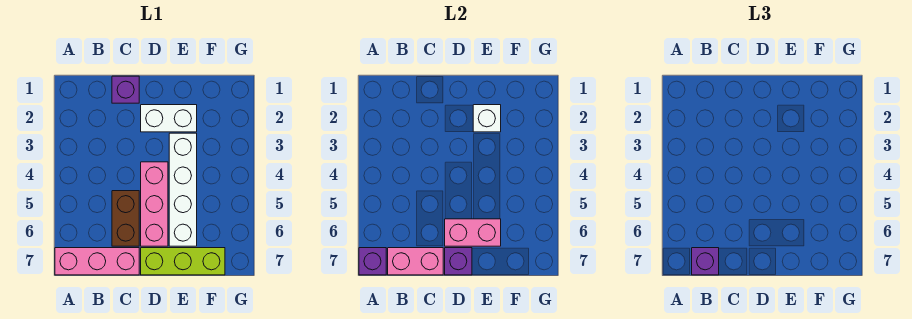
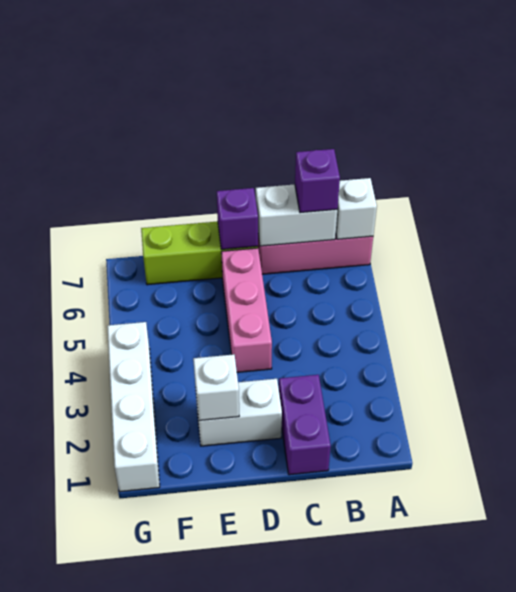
purple 1x1 brick [359,248,386,275] -> white 1x1 brick [336,178,377,239]
pink 1x2 brick [388,248,443,275] -> white 1x2 brick [256,184,337,246]
purple 1x1 brick [112,76,139,103] -> purple 1x2 brick [279,375,331,475]
brown 1x2 brick [112,191,139,246] -> none
pink 1x2 brick [445,219,501,246] -> none
white 1x4 brick [169,133,197,246] -> white 1x4 brick moved to [107,322,160,492]

